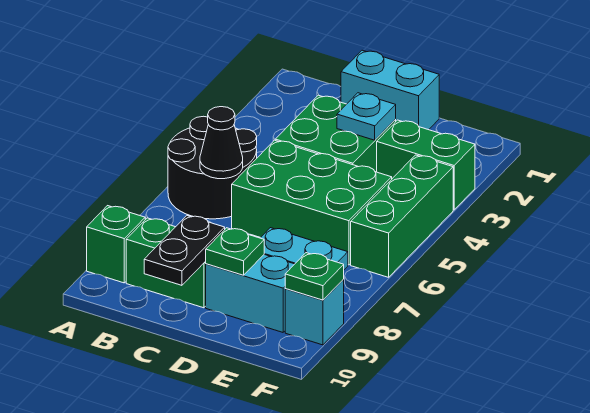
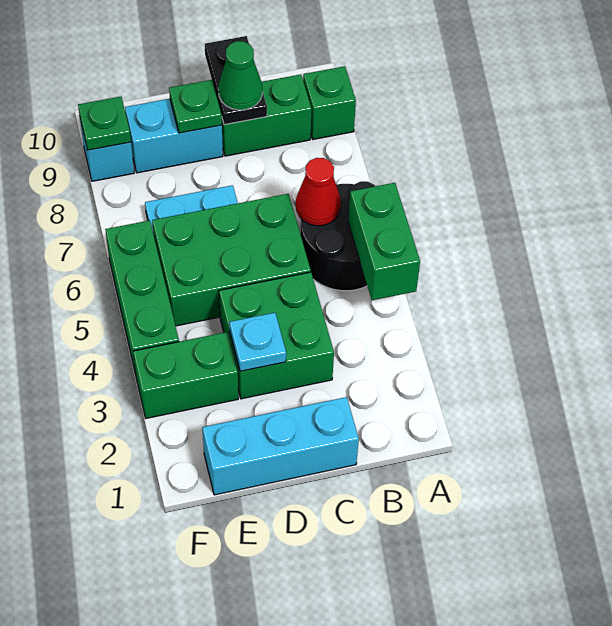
none -> green 1x2 brick [348,183,420,300]
black 1x1 cone [200,107,243,179] -> red 1x1 cone [296,158,341,226]
cyan 1x2 brick [341,50,439,130] -> cyan 1x3 brick [202,397,359,495]
none -> green 1x1 cone [218,41,262,110]

